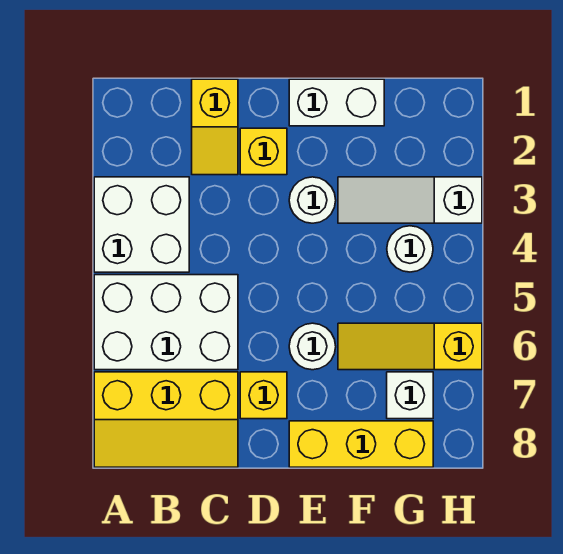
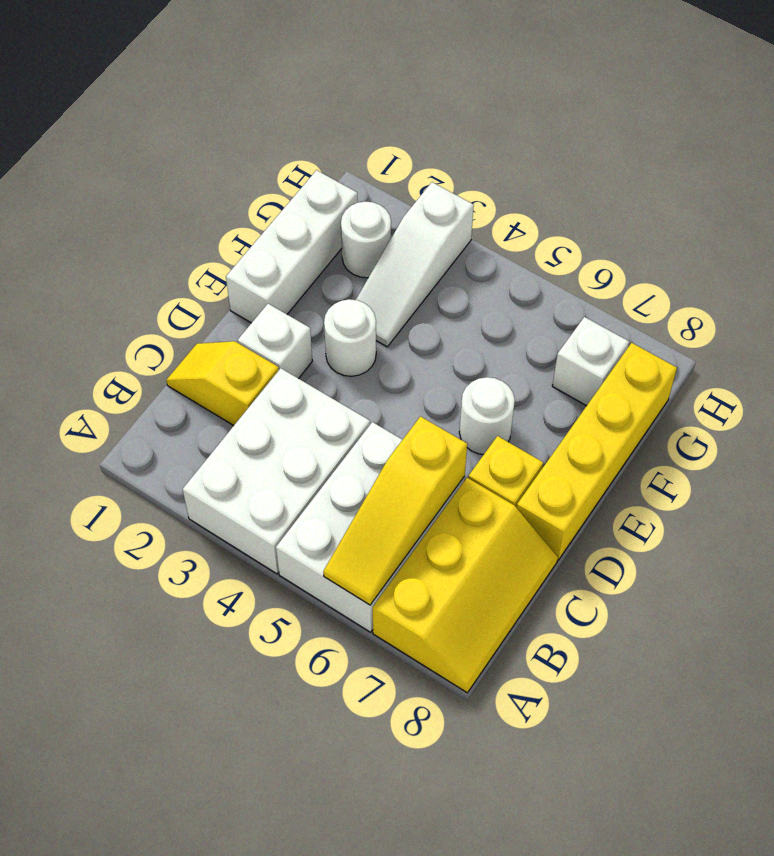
white 2x2 brick [94,177,189,272] -> white 2x3 brick [183,368,370,574]
yellow 1x2 slope [192,79,238,175] -> yellow 1x2 slope turned to [166,341,279,426]
yellow 1x1 brick [240,128,287,175] -> white 1x1 brick [238,304,312,379]
white 1x2 brick [289,79,384,126] -> white 1x3 brick [226,170,358,323]
yellow 1x3 brick [289,421,433,467] -> yellow 1x4 brick [517,343,677,560]
yellow 1x3 slope [338,323,482,370] -> yellow 1x3 slope moved to [323,416,467,605]
white 1x1 round brick [387,226,433,272] -> white 1x1 round brick moved to [341,201,391,278]

